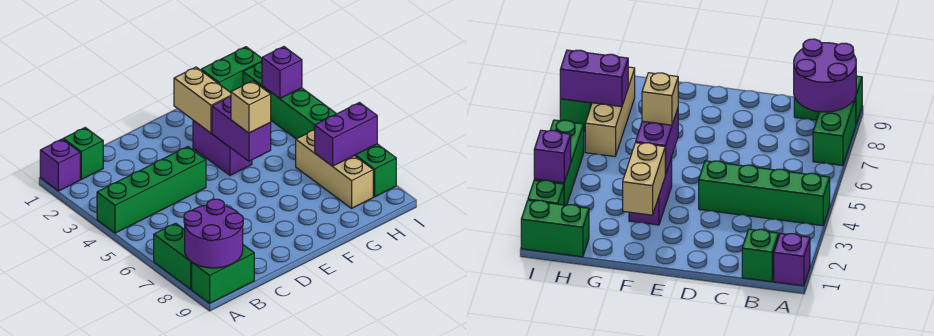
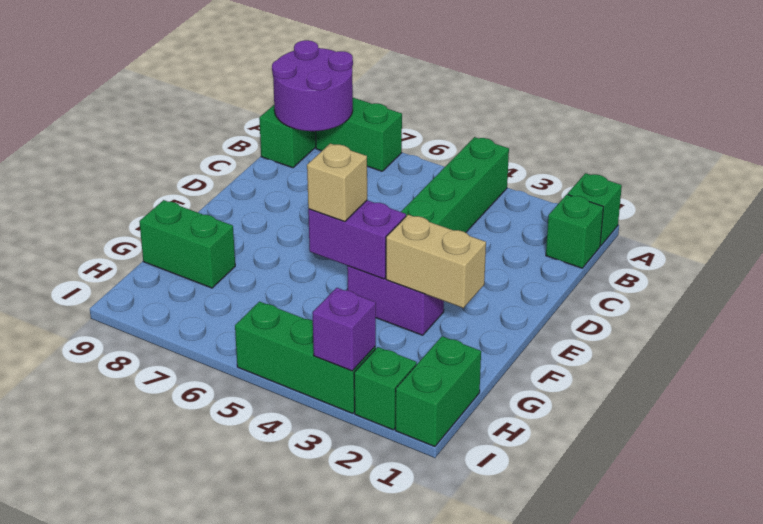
purple 1x1 brick [40,139,80,191] -> green 1x1 brick [568,173,622,246]
tan 1x3 brick [296,130,373,208] -> none
purple 1x2 brick [315,103,377,166] -> none
green 1x2 brick [355,144,396,197] -> green 1x2 brick moved to [139,200,235,288]

